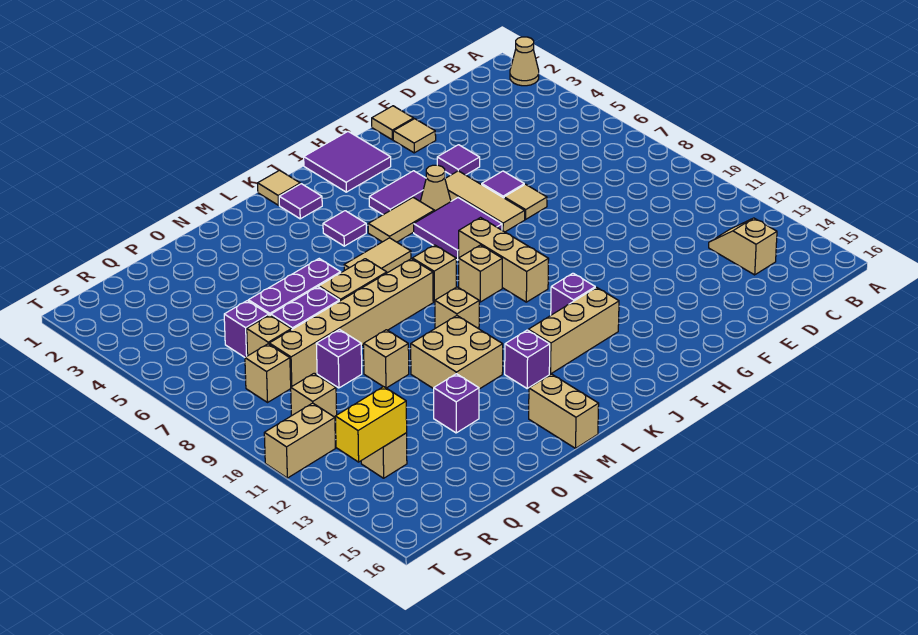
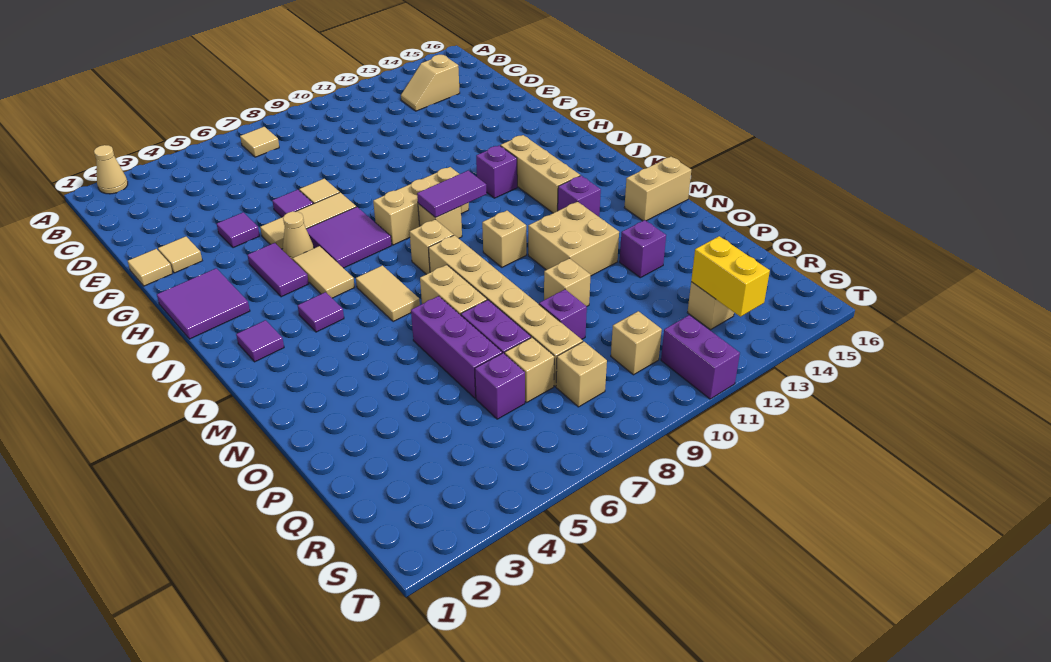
none -> purple 1x2 tile [417,171,487,218]
tan 1x1 tile [258,170,300,205] -> tan 1x1 tile moved to [240,127,279,157]
tan 1x2 brick [264,403,335,478] -> purple 1x2 brick [661,315,740,399]

